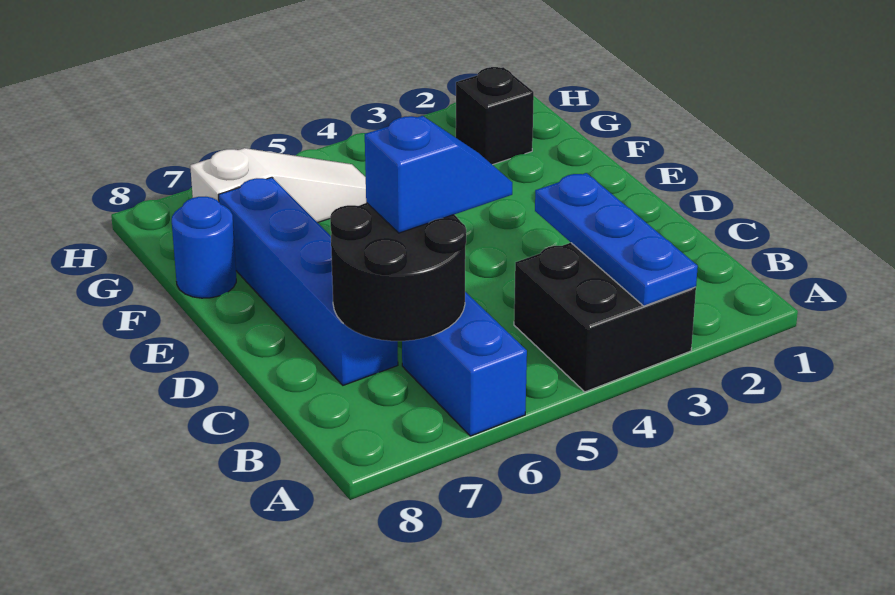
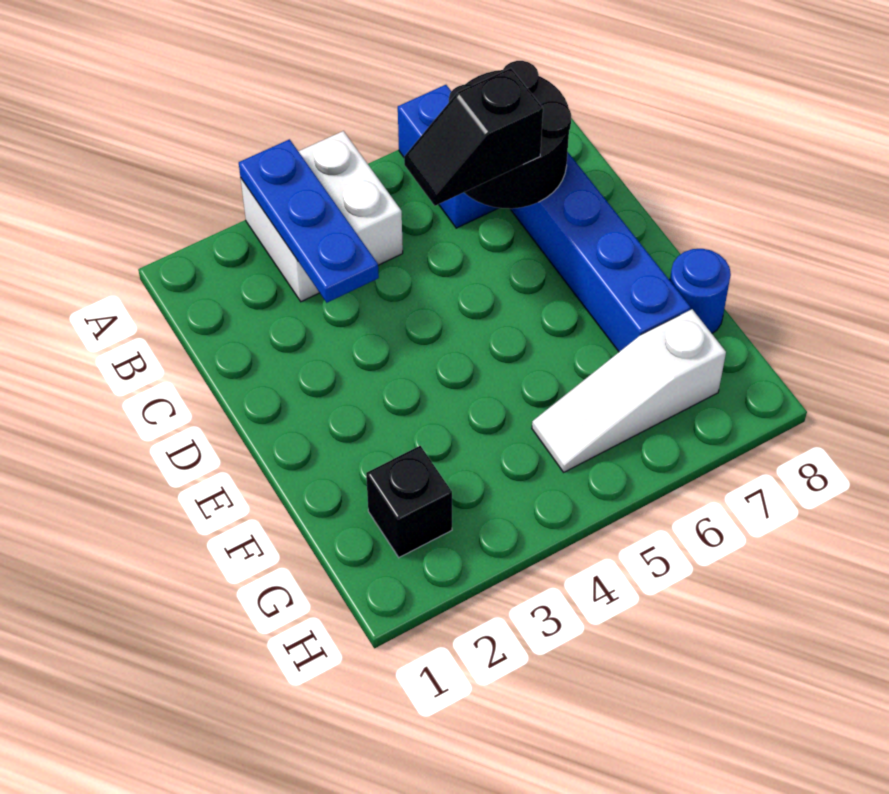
black 2x2 brick [514,243,696,392] -> white 2x2 brick [241,131,403,302]
blue 1x2 slope [365,116,512,233] -> black 1x2 slope [404,68,543,206]

